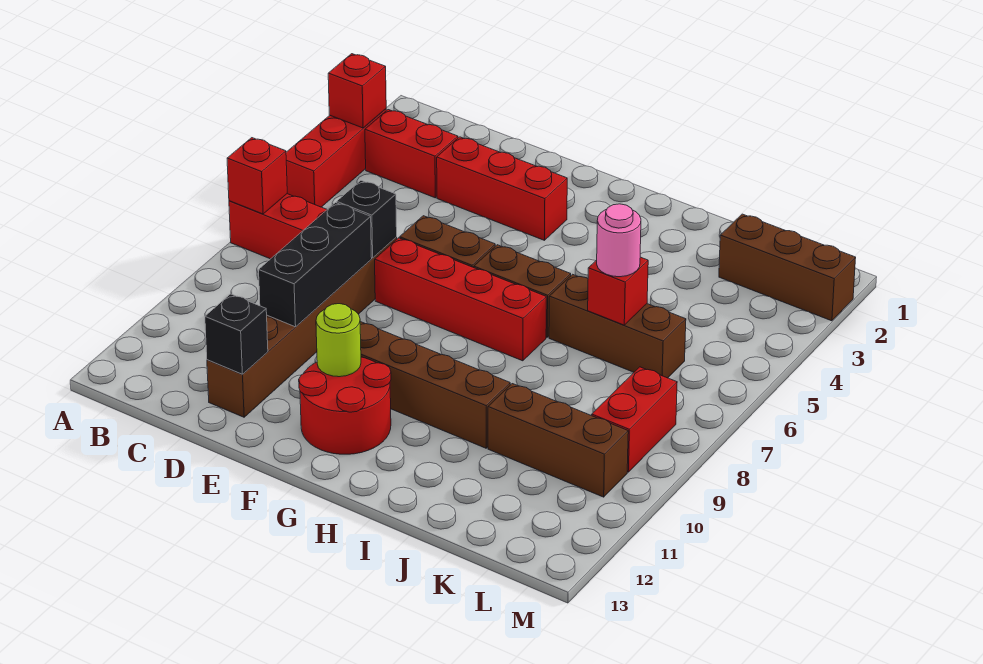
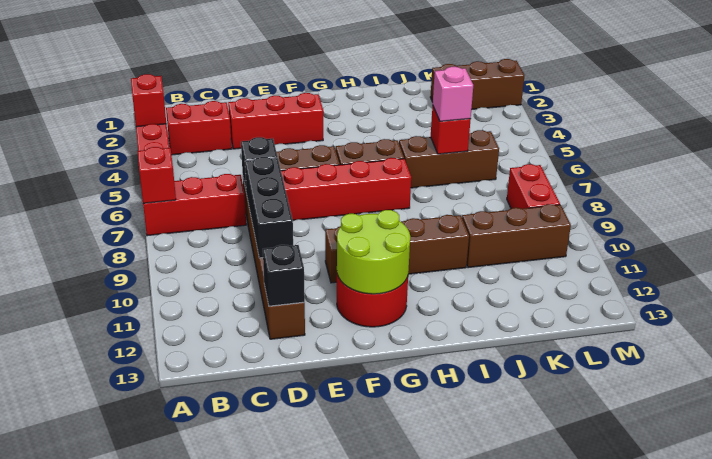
lime 1x1 round brick [316,304,361,377] -> lime 2x2 round brick [337,210,410,294]
pink 1x1 round brick [597,204,641,277] -> pink 1x1 brick [433,67,473,121]

